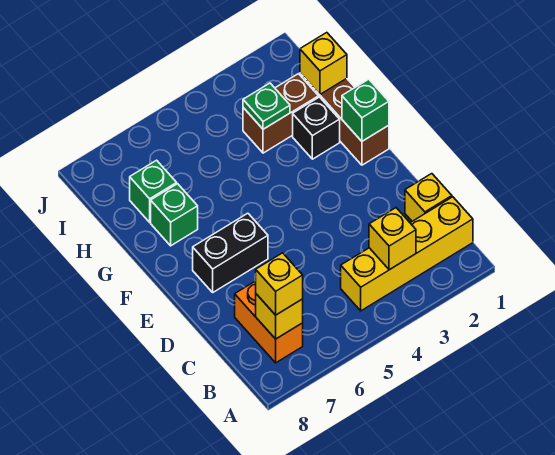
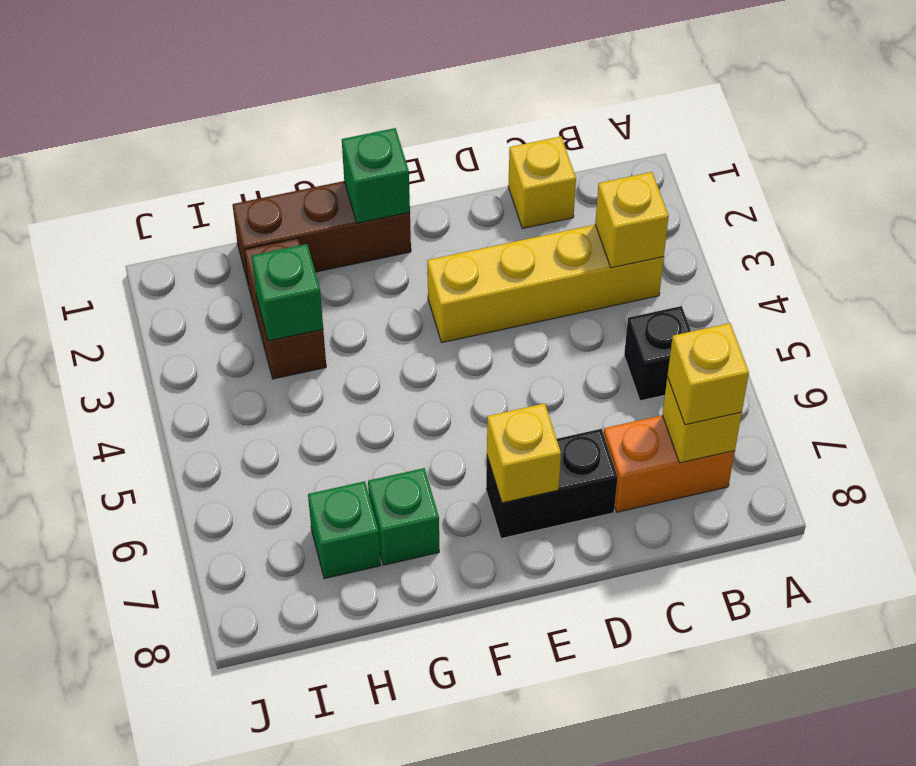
yellow 1x4 brick [341,197,473,311] -> yellow 1x4 brick turned to [427,225,664,342]
black 1x2 brick [193,213,268,292] -> black 1x2 brick turned to [486,429,618,538]
black 1x1 brick [293,97,340,159] -> black 1x1 brick moved to [624,306,691,401]
yellow 1x1 brick [300,33,347,94] -> yellow 1x1 brick moved to [487,403,561,503]
green 1x1 plate [243,83,290,129] -> green 1x1 brick [252,244,323,341]

